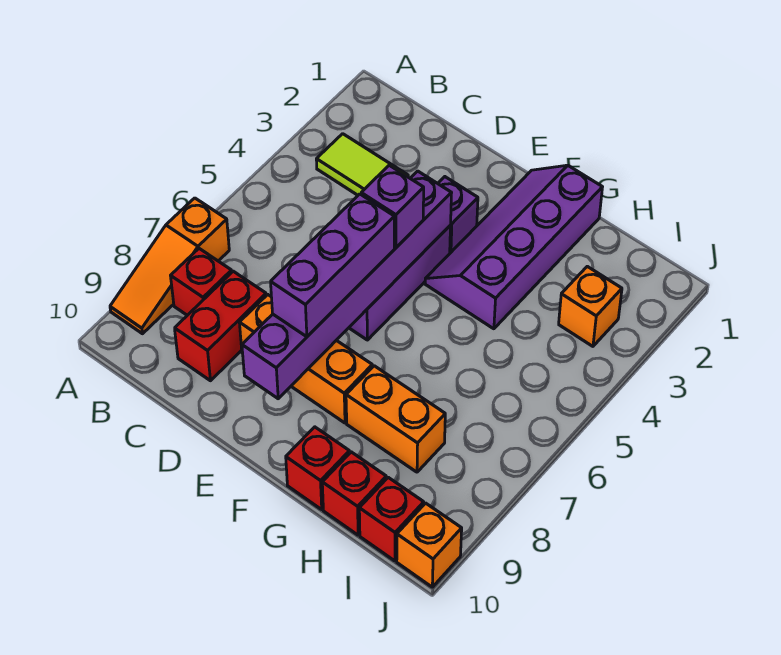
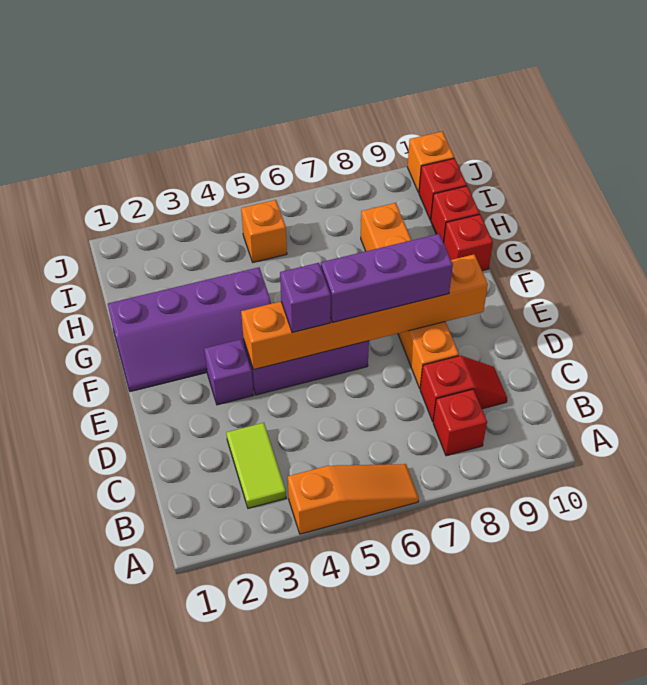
orange 1x3 slope [110,198,229,334] -> orange 1x3 slope moved to [288,464,419,534]
red 1x2 brick [175,271,266,381] -> red 1x2 slope [420,356,507,421]
purple 1x6 brick [242,171,451,399] -> orange 1x6 brick [241,254,488,370]
orange 1x1 brick [559,266,622,346] -> orange 1x1 brick moved to [241,200,287,262]

